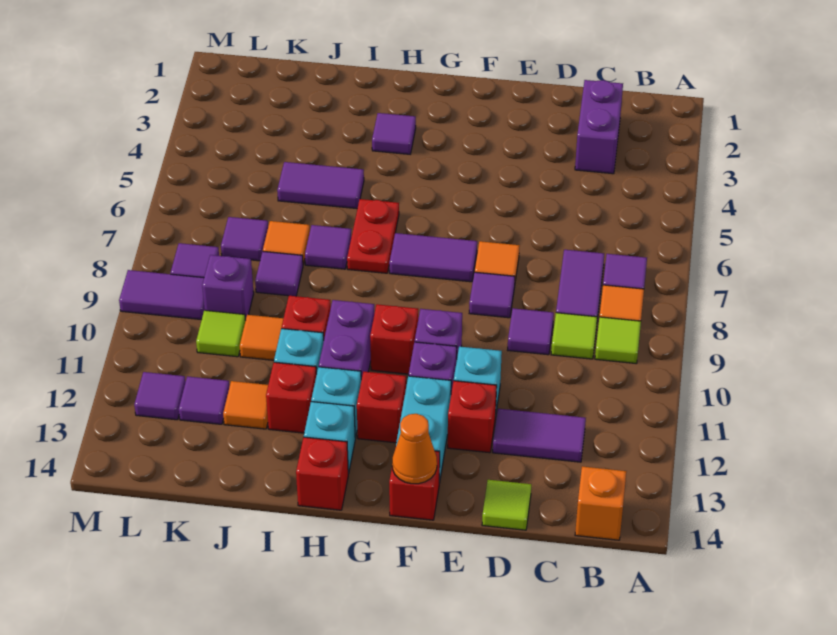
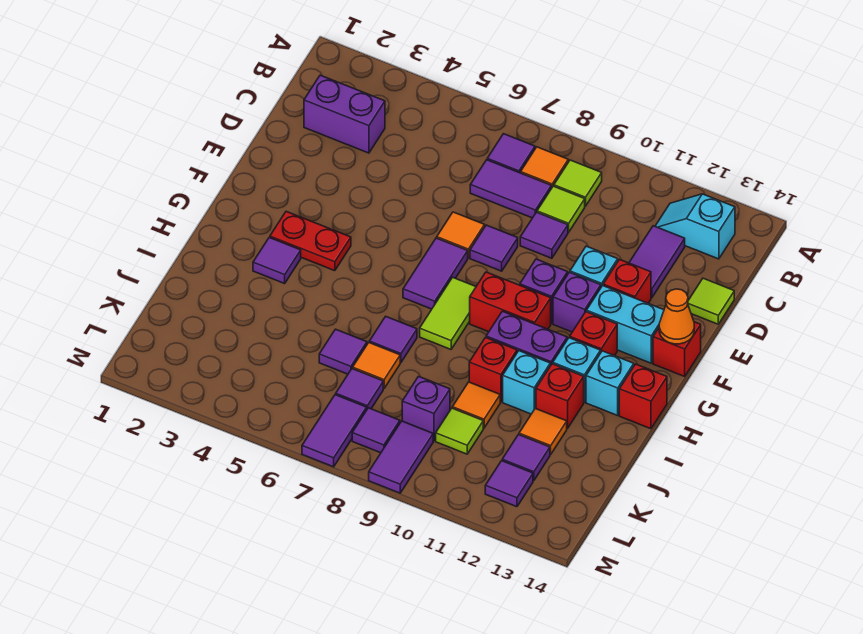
none -> cyan 1x2 slope [655,194,735,259]
orange 1x1 brick [575,466,627,540] -> none
none -> lime 1x2 tile [420,277,476,349]
red 1x1 brick [370,304,418,374] -> red 1x2 brick [470,272,551,332]
red 1x2 plate [347,199,399,273] -> red 1x2 plate moved to [270,211,351,271]
purple 1x2 tile [277,162,364,209] -> purple 1x2 tile moved to [302,395,367,467]
purple 1x1 tile [255,252,303,296] -> purple 1x1 tile moved to [319,329,367,374]

